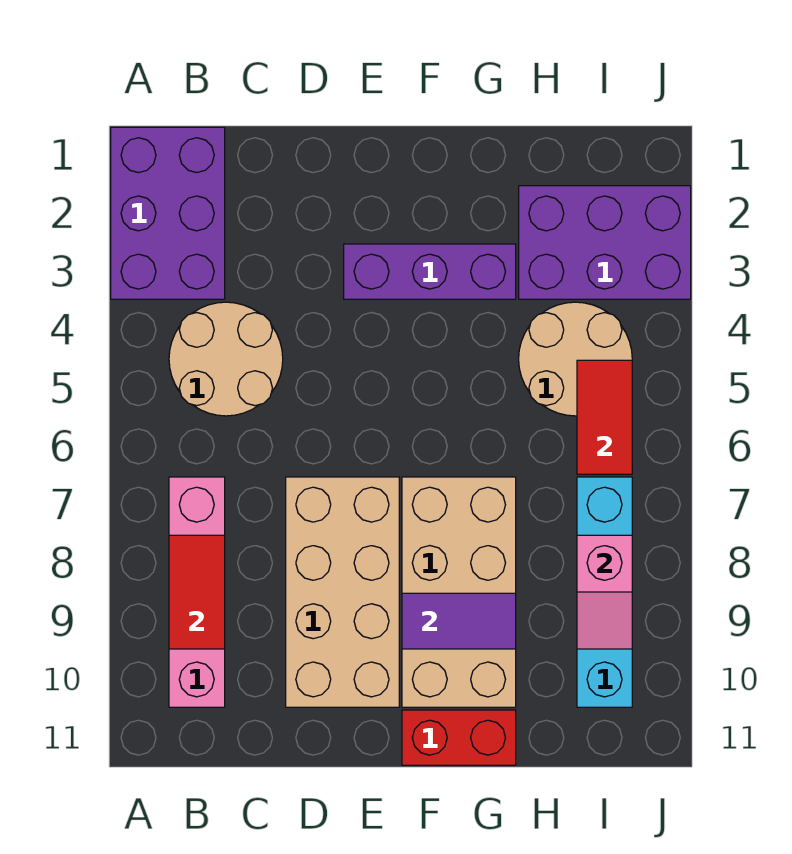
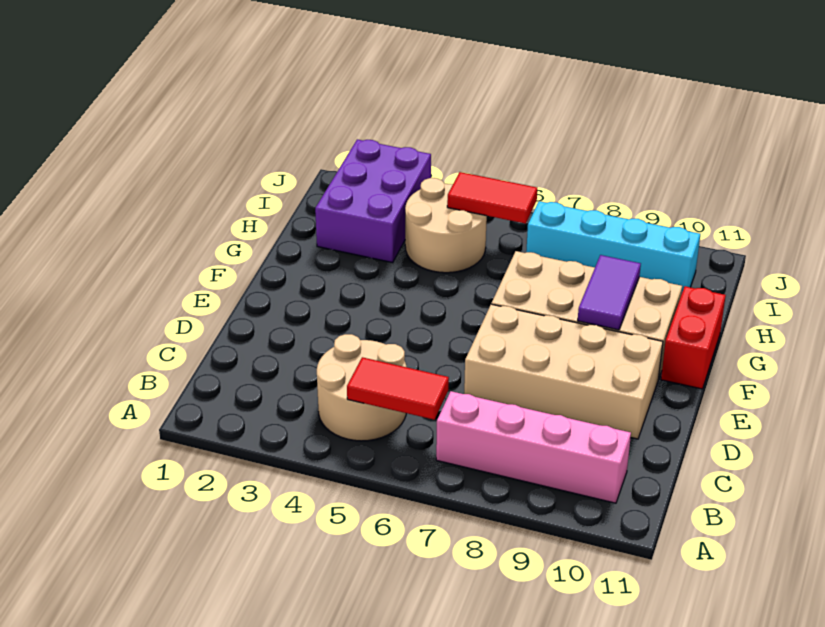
purple 2x3 brick [111,127,225,299] -> none
red 1x2 tile [169,535,225,649] -> red 1x2 tile moved to [347,357,449,420]
purple 1x3 brick [344,244,516,299] -> none
pink 1x2 slope [577,535,632,649] -> none

